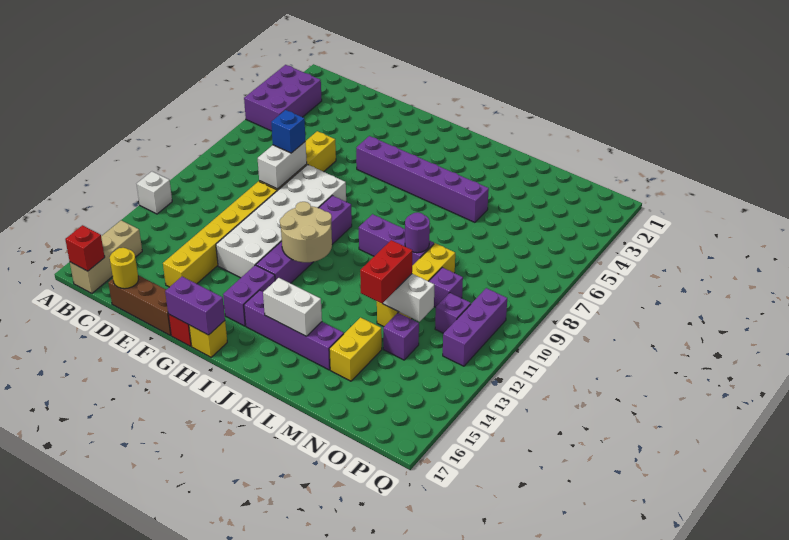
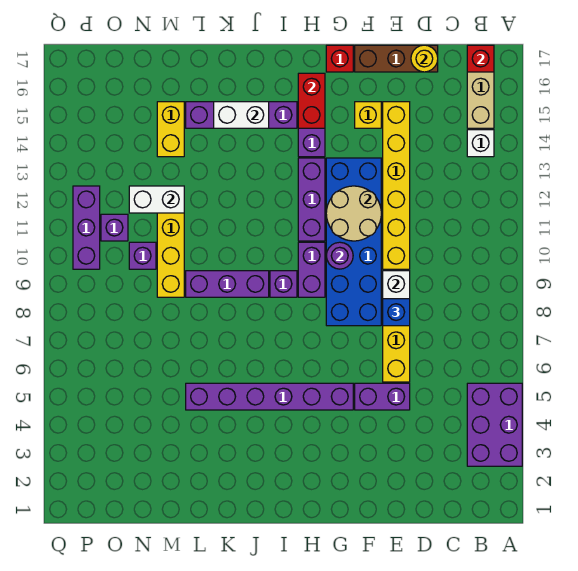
white 1x1 brick [137,172,172,214] -> white 1x1 brick moved to [467,130,494,157]
white 2x6 brick [216,165,346,278] -> blue 2x6 brick [326,158,381,326]
purple 1x2 brick [165,277,225,335] -> purple 1x2 brick moved to [355,383,410,410]
tan 2x2 round brick [280,202,332,262] -> tan 2x2 round brick moved to [326,186,381,241]
yellow 1x1 brick [189,321,227,357] -> yellow 1x1 brick moved to [355,102,381,128]
purple 1x1 round brick [405,212,430,253] -> purple 1x1 round brick moved to [326,242,353,269]
red 1x2 brick [360,240,412,303] -> red 1x2 brick moved to [298,73,325,128]
purple 1x1 brick [383,313,419,360] -> purple 1x1 brick moved to [270,271,297,297]

